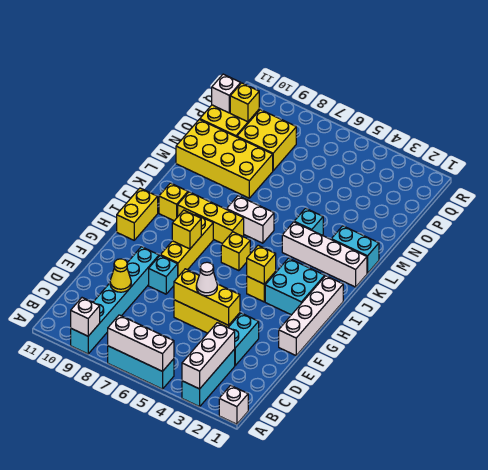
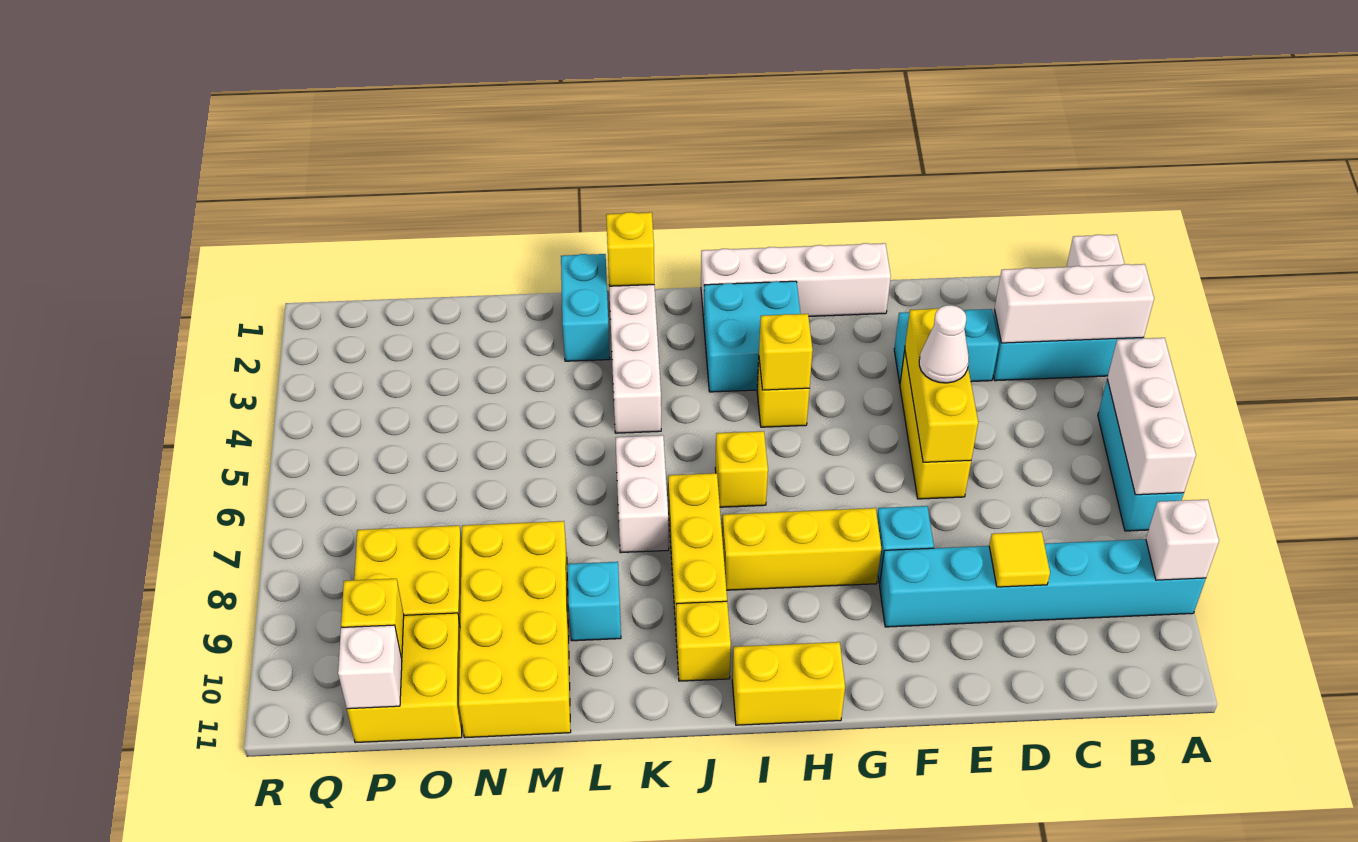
yellow 1x1 cone [110,259,131,292] -> yellow 1x1 tile [989,531,1050,587]
yellow 1x1 brick [172,210,201,249] -> yellow 1x1 brick moved to [606,212,654,286]
cyan 1x1 brick [294,208,323,235] -> cyan 1x1 brick moved to [568,562,621,641]

